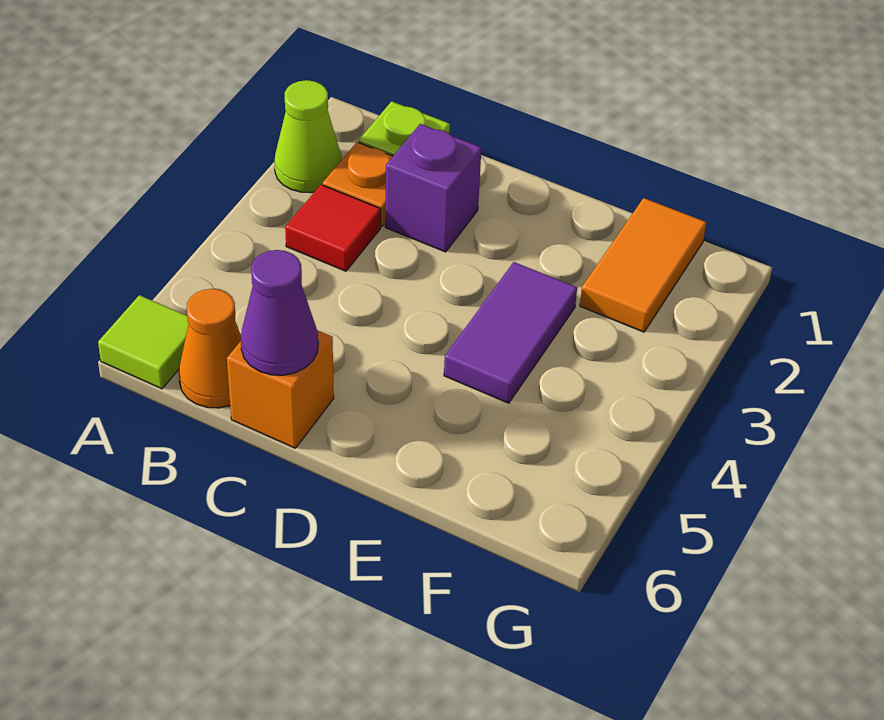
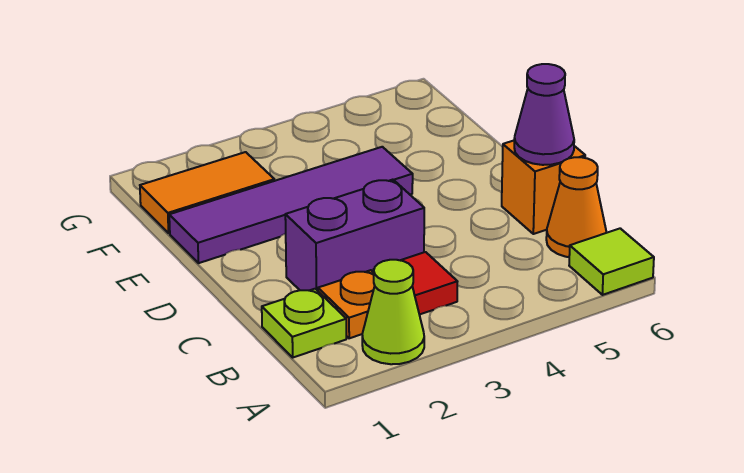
purple 1x1 brick [385,124,481,252] -> purple 1x2 brick [285,180,424,291]
purple 1x2 tile [444,262,577,403] -> purple 1x4 tile [169,147,413,263]

